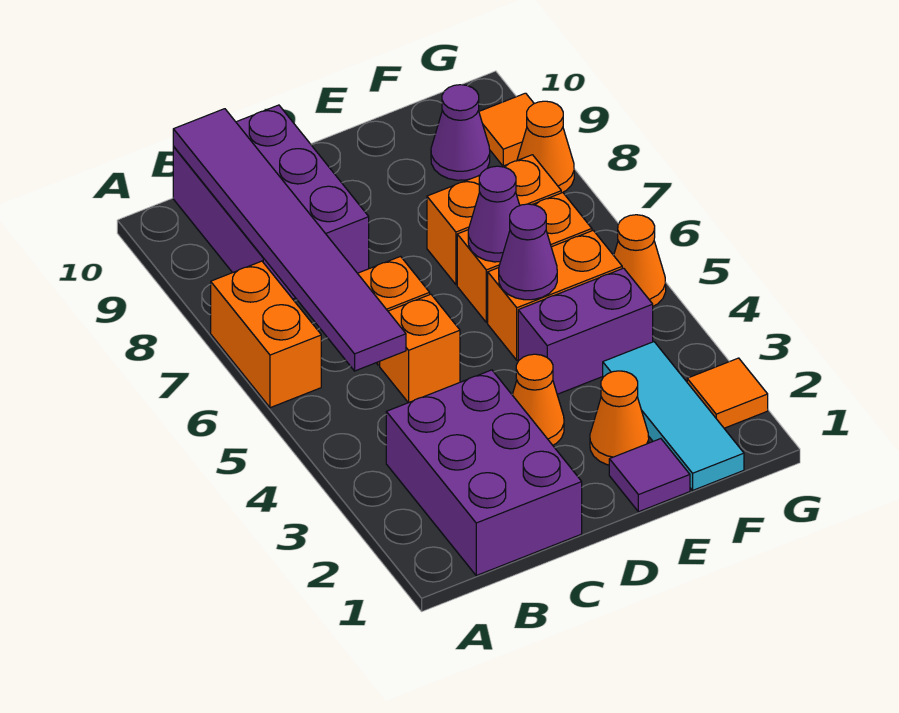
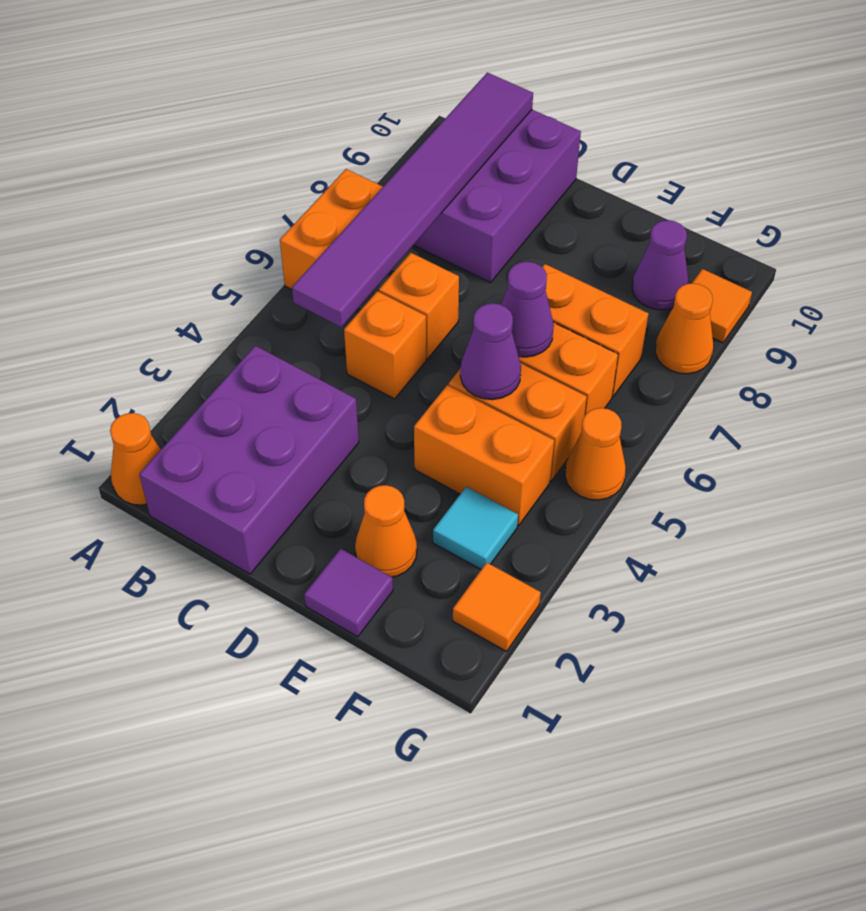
orange 1x1 cone [512,354,564,445] -> orange 1x1 cone moved to [110,413,161,505]
purple 1x2 brick [518,268,653,394] -> orange 1x2 brick [414,385,554,525]
cyan 1x3 tile [603,342,744,490] -> cyan 1x1 tile [433,487,518,569]

